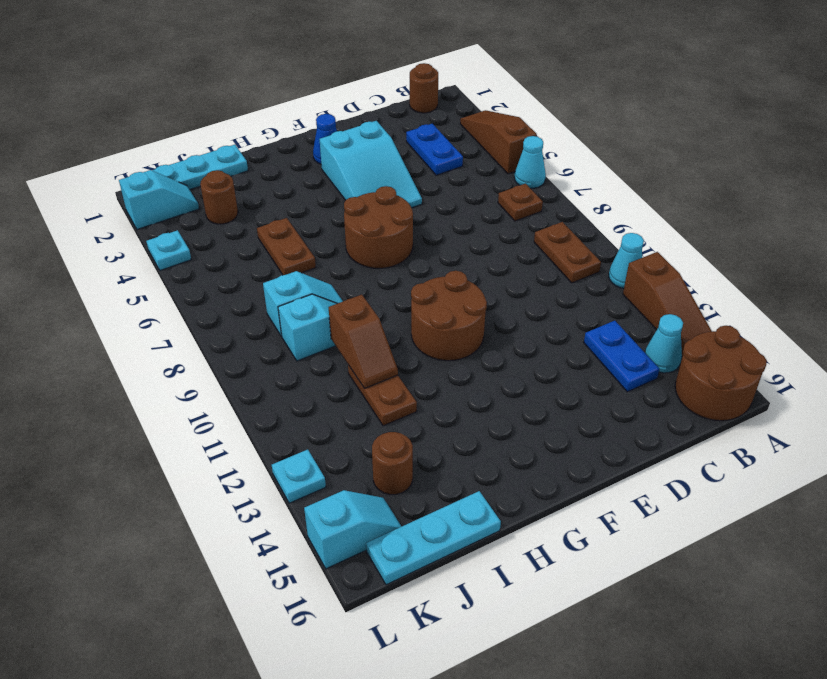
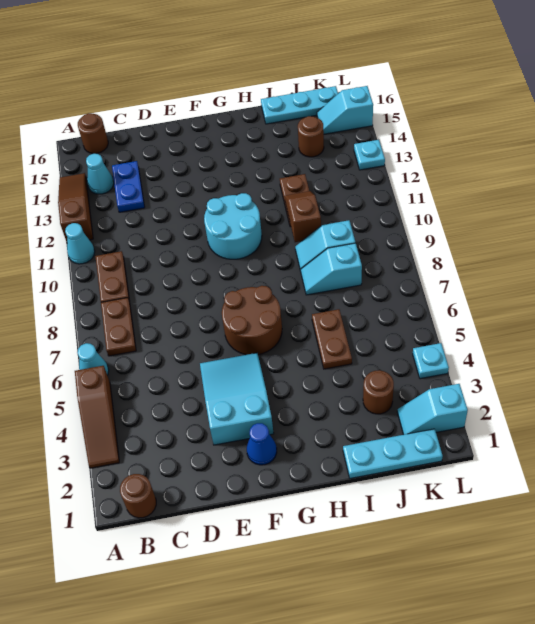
brown 2x2 round brick [675,326,767,421] -> brown 1x1 round brick [78,113,108,154]
brown 1x1 plate [498,184,543,221] -> brown 1x2 plate [101,298,136,356]
blue 1x2 plate [406,124,463,175] -> none
brown 2x2 round brick [411,271,487,361] -> cyan 2x2 round brick [204,193,262,259]

